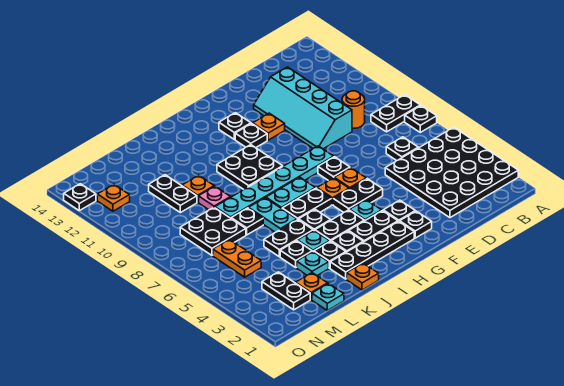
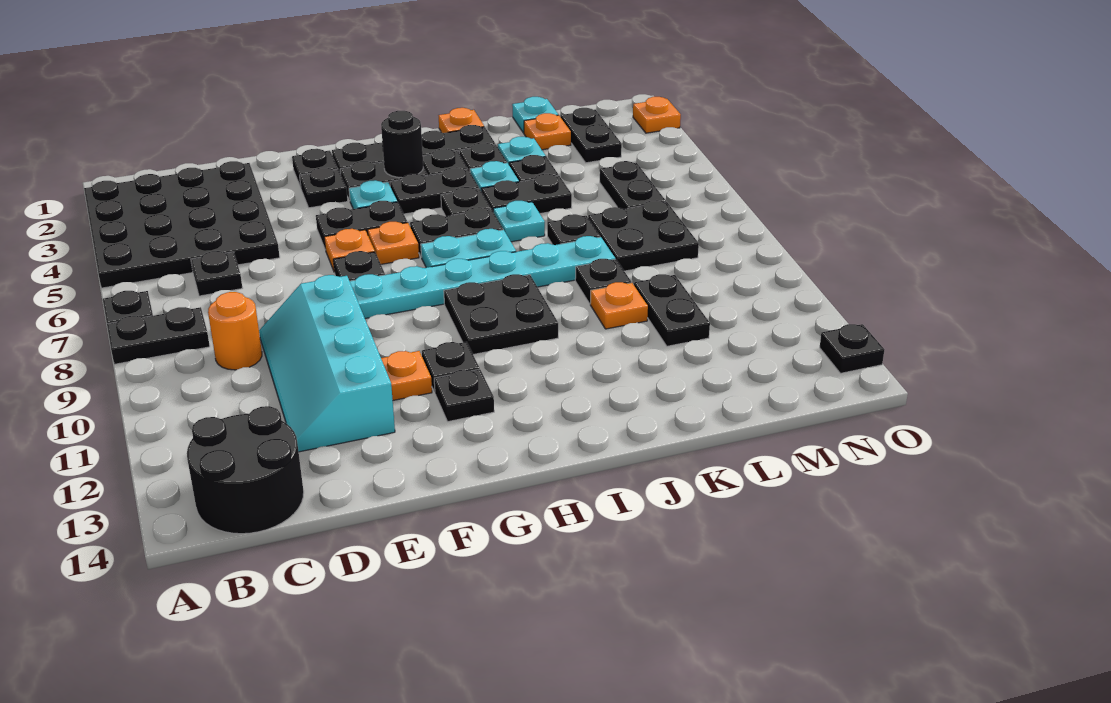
none -> black 2x2 round brick [187,406,304,534]
cyan 2x4 slope [254,67,352,149] -> cyan 2x4 slope turned to [259,275,395,452]
none -> black 1x1 round brick [381,111,423,178]
cyan 1x2 plate [249,198,297,232] -> cyan 1x1 plate [493,201,545,242]
pink 1x1 plate [199,186,231,210] -> black 1x1 plate [575,259,631,304]
orange 1x2 plate [213,239,261,277] -> black 1x2 plate [600,161,666,209]
orange 1x1 plate [97,184,130,211] -> orange 1x1 plate moved to [633,97,681,133]

